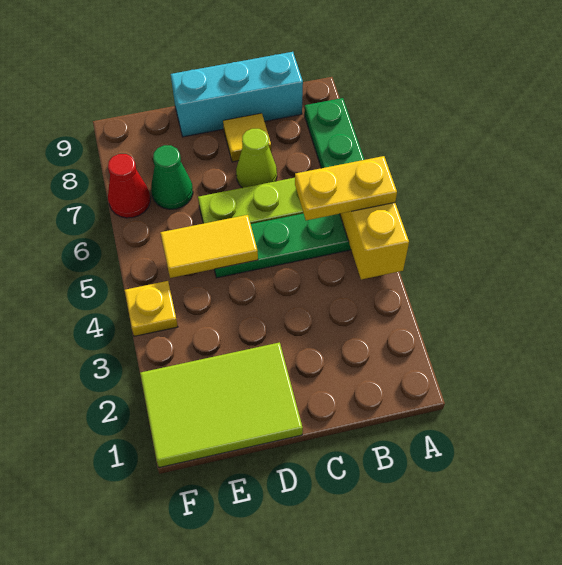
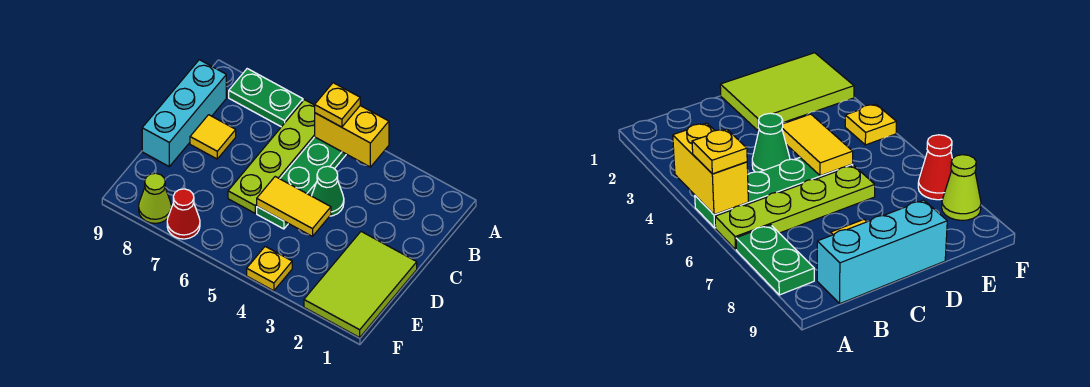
yellow 1x2 plate [295,156,397,220] -> yellow 1x1 plate [315,83,360,127]
lime 1x1 cone [236,129,277,188] -> lime 1x1 cone moved to [139,173,171,223]
yellow 1x2 tile [160,215,258,278] -> yellow 1x2 tile turned to [257,177,331,236]
green 1x1 cone [151,145,193,209] -> green 1x1 cone moved to [312,166,344,216]

